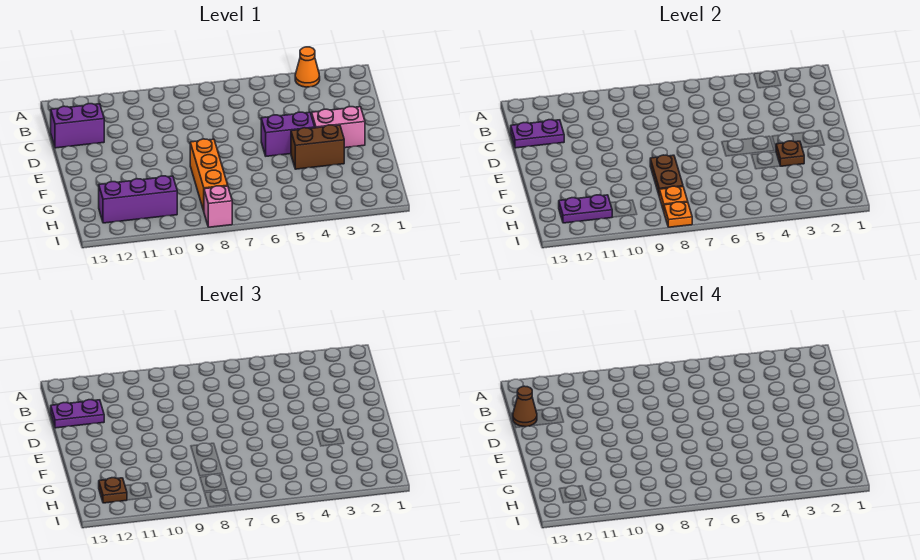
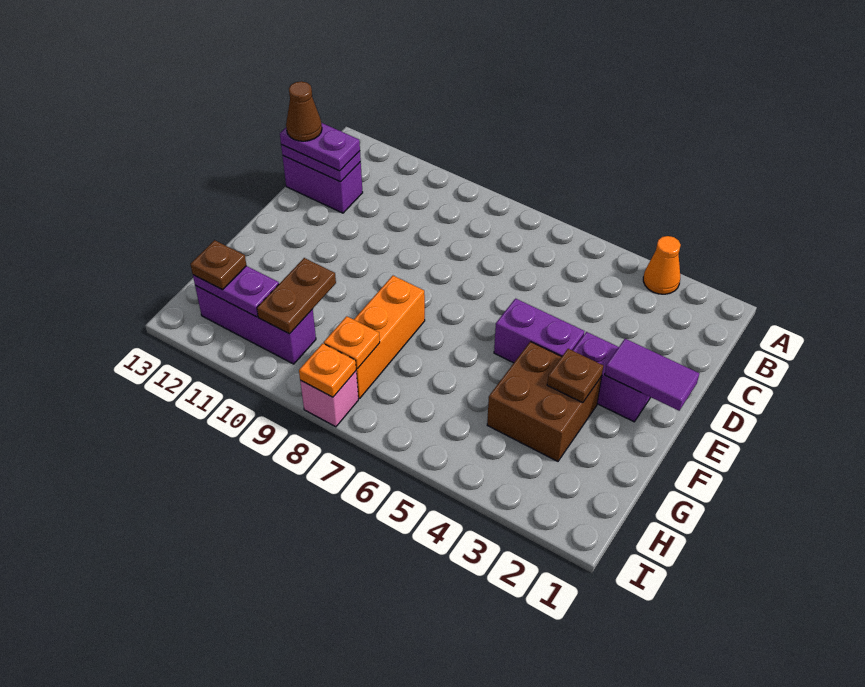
none -> purple 1x2 tile [605,339,699,411]
pink 1x2 brick [312,106,365,148] -> purple 1x2 brick [573,332,651,422]
brown 1x2 brick [291,125,344,169] -> brown 2x2 brick [487,342,602,461]
brown 1x2 plate [650,155,683,194] -> brown 1x2 plate moved to [257,258,336,334]

